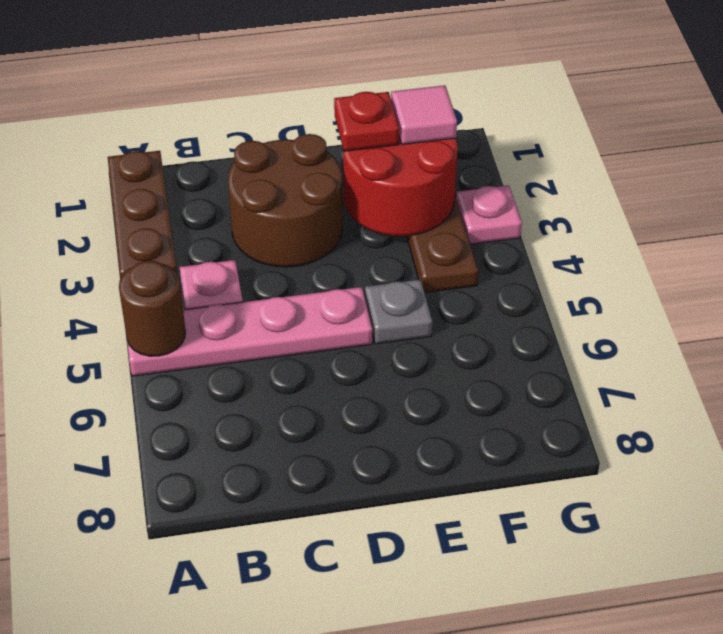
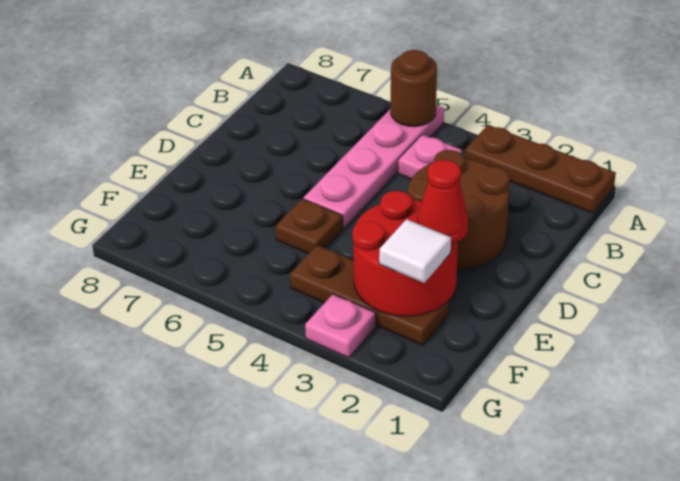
red 1x1 plate [334,92,399,151] -> red 1x1 cone [417,160,468,244]
grey 1x1 plate [365,279,432,344] -> brown 1x1 plate [276,199,343,254]
pink 1x1 tile [391,85,457,144] -> white 1x1 tile [379,219,451,283]

